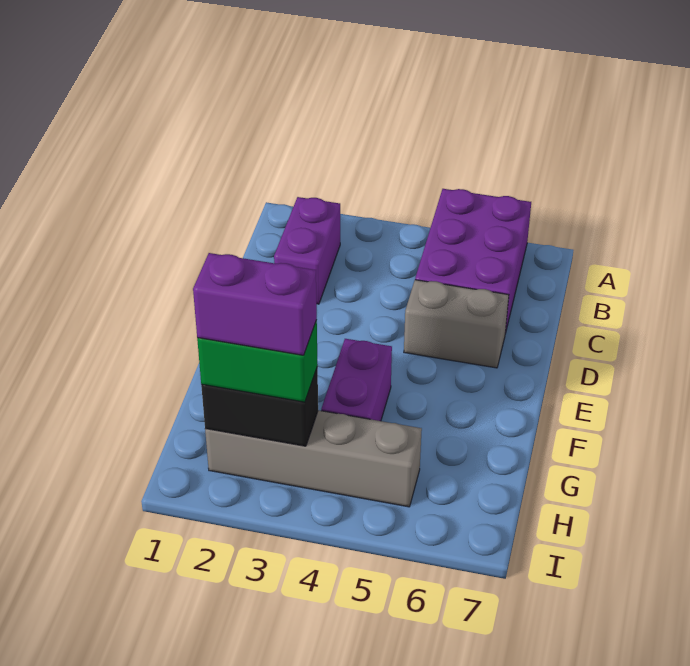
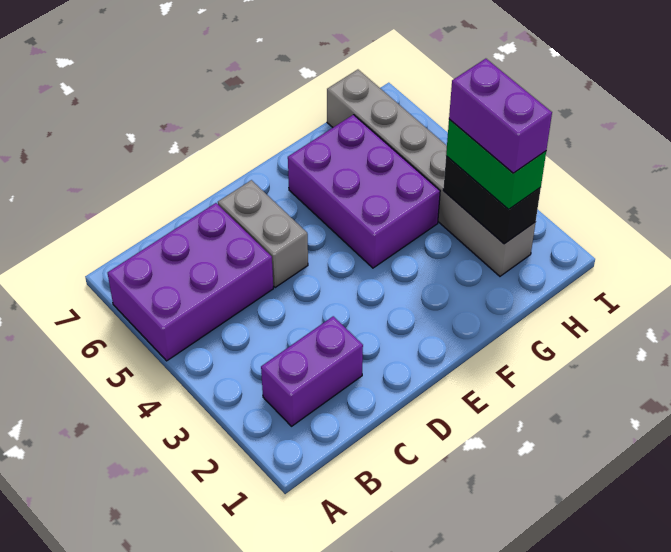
purple 1x2 brick [321,339,392,421] -> purple 2x3 brick [288,115,440,268]
grey 1x4 brick [205,410,422,507] -> grey 1x6 brick [327,70,536,276]

